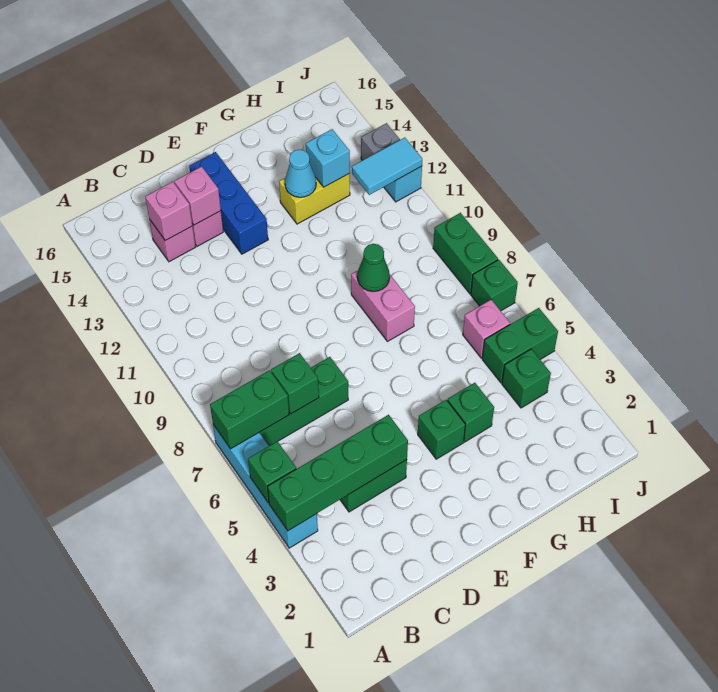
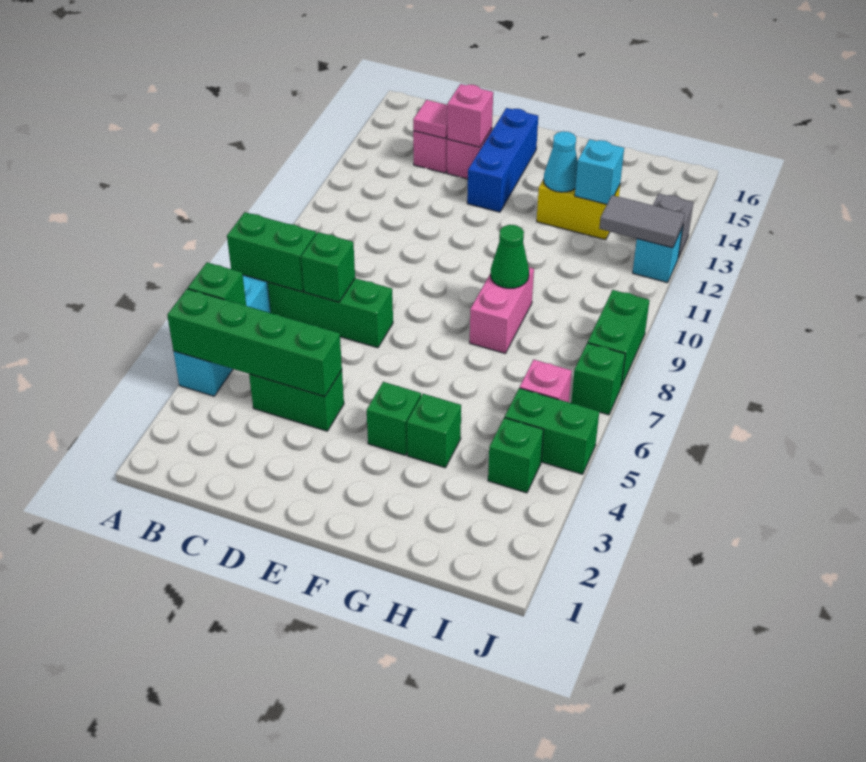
pink 1x1 brick [145,182,192,241] -> pink 1x1 tile [413,100,447,139]
cyan 1x2 tile [352,138,422,195] -> grey 1x2 tile [599,195,685,248]

